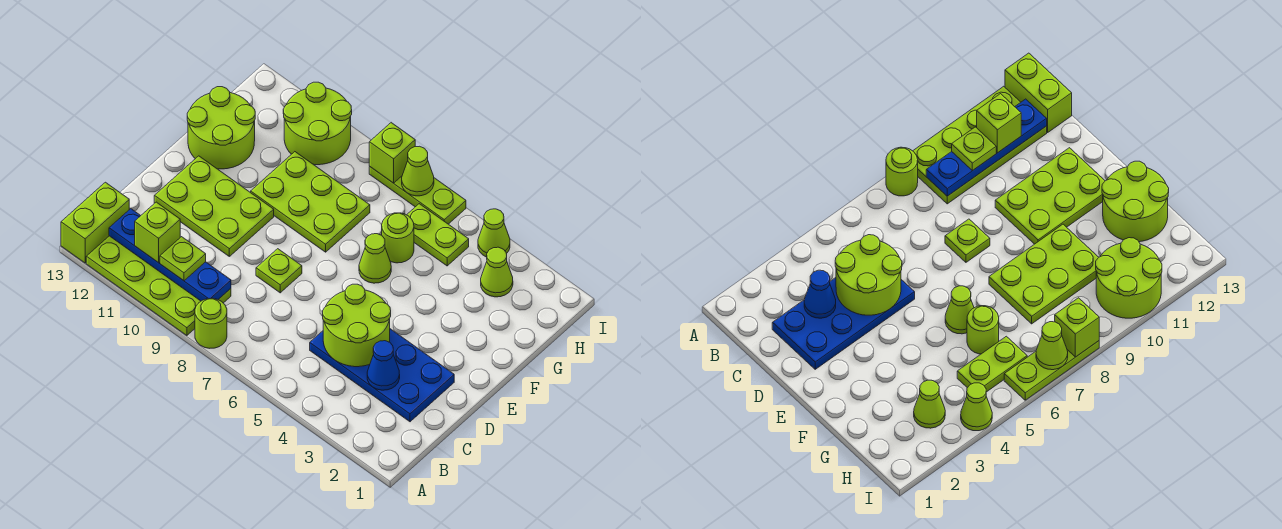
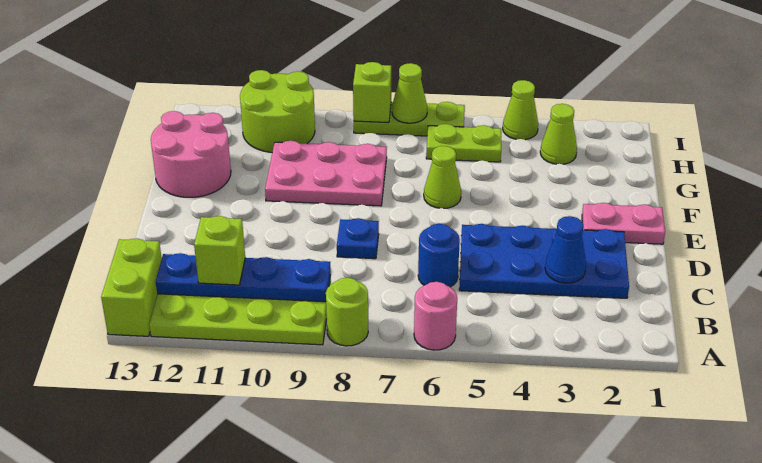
none -> pink 1x1 round brick [414,282,457,350]
lime 1x1 plate [160,237,206,281] -> none
lime 2x2 round brick [323,284,391,367] -> none
none -> blue 1x1 round brick [418,224,460,287]
lime 1x1 plate [256,249,302,293] -> blue 1x1 plate [337,218,379,259]
lime 2x3 plate [154,156,274,256] -> none
none -> pink 1x2 plate [582,203,665,244]
lime 2x3 plate [251,152,370,252] -> pink 2x3 plate [265,141,387,206]
lime 2x2 round brick [187,87,255,169] -> pink 2x2 round brick [151,111,231,197]
lime 1x1 round brick [382,213,414,263] -> none

